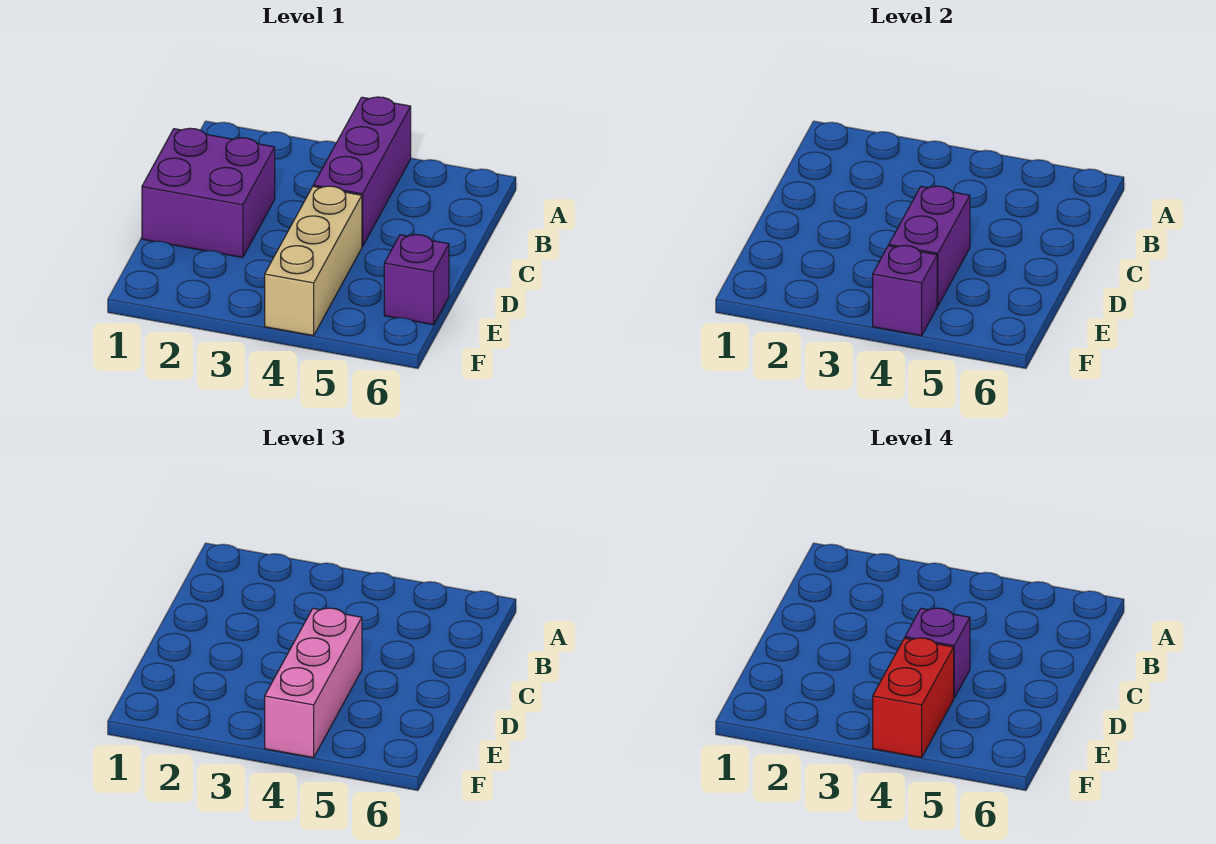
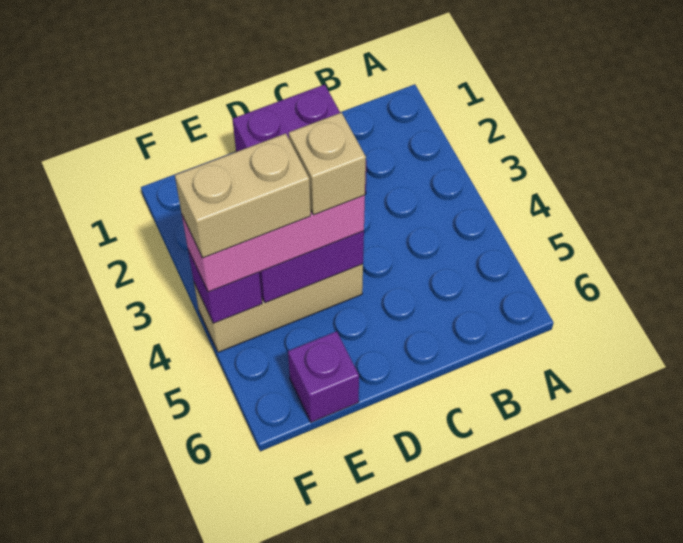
purple 1x3 brick [313,97,411,246] -> none
purple 1x1 brick [905,608,970,698] -> tan 1x1 brick [289,113,366,215]
red 1x2 brick [873,638,954,758] -> tan 1x2 brick [175,133,311,258]

